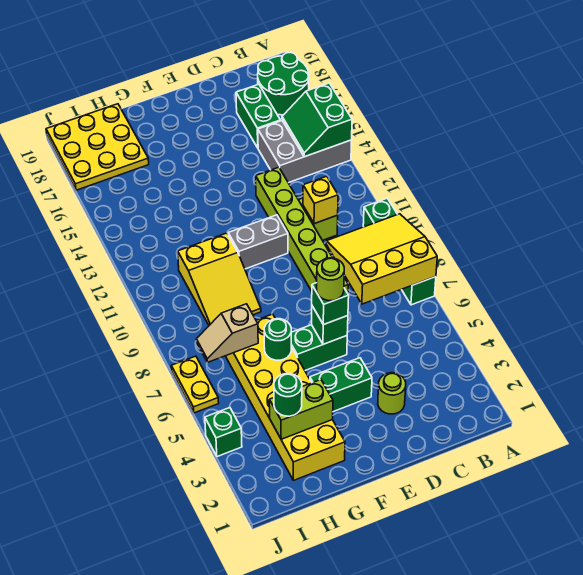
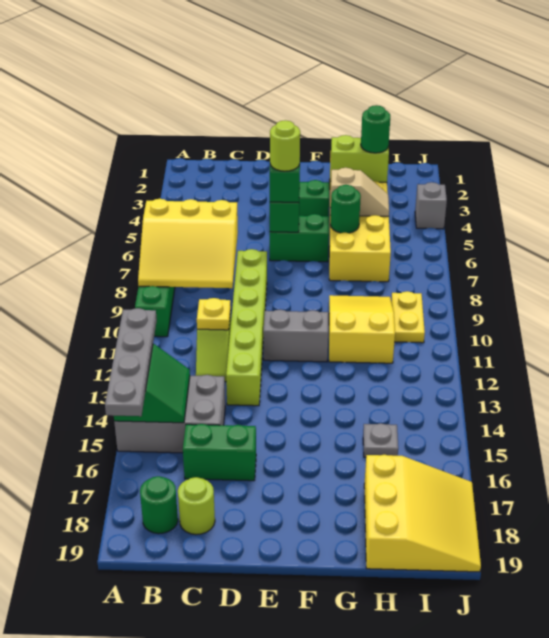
none -> grey 1x4 plate [105,308,157,416]
green 2x2 round brick [258,52,309,115] -> green 1x1 round brick [140,476,178,534]
yellow 1x1 brick [303,176,338,224] -> yellow 1x1 plate [197,298,231,330]
green 1x2 brick [236,84,280,148] -> green 1x2 brick turned to [183,424,256,481]
lime 1x1 round brick [378,373,406,414] -> lime 1x1 round brick moved to [178,477,215,535]
tan 1x2 slope [196,304,258,362] -> tan 1x2 slope moved to [330,168,389,216]
none -> grey 1x1 plate [363,423,398,457]
yellow 3x3 plate [46,104,149,190] -> yellow 3x3 slope [364,455,481,572]
green 1x1 brick [205,408,242,457] -> grey 1x1 brick [415,182,447,229]
yellow 1x2 plate [171,356,219,413] -> yellow 1x2 plate moved to [391,291,425,343]

